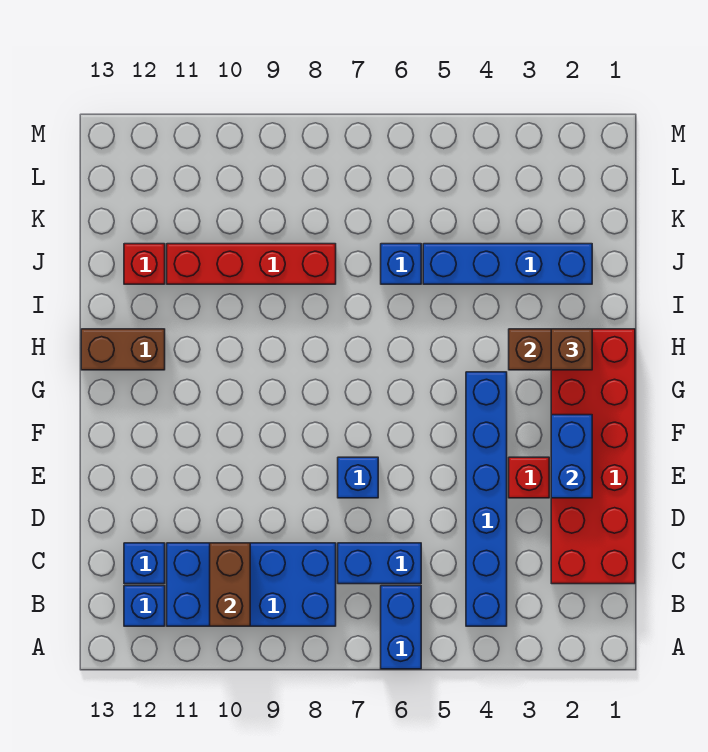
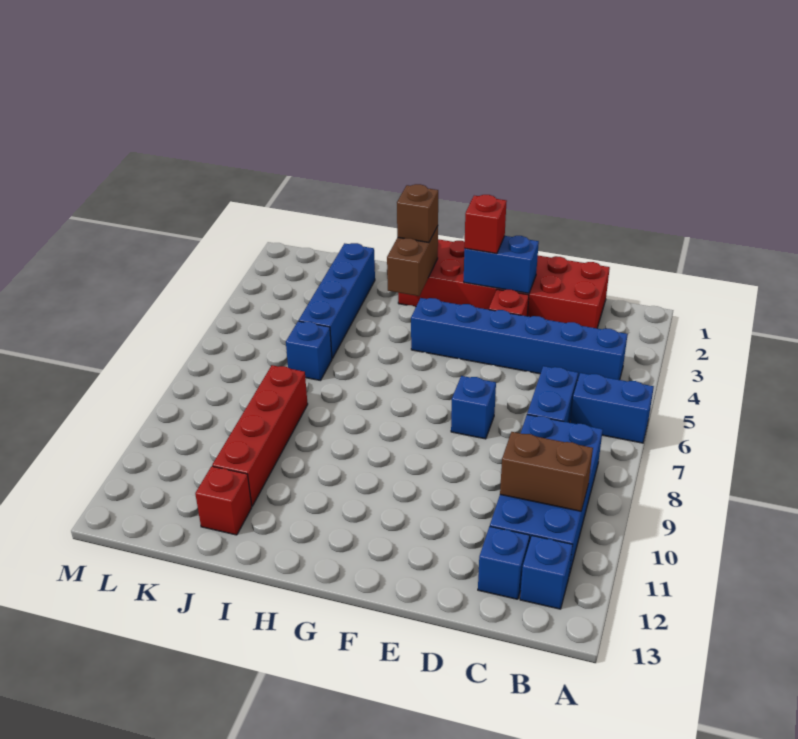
none -> red 1x1 brick [464,195,507,254]
brown 1x2 brick [81,329,165,370] -> none

